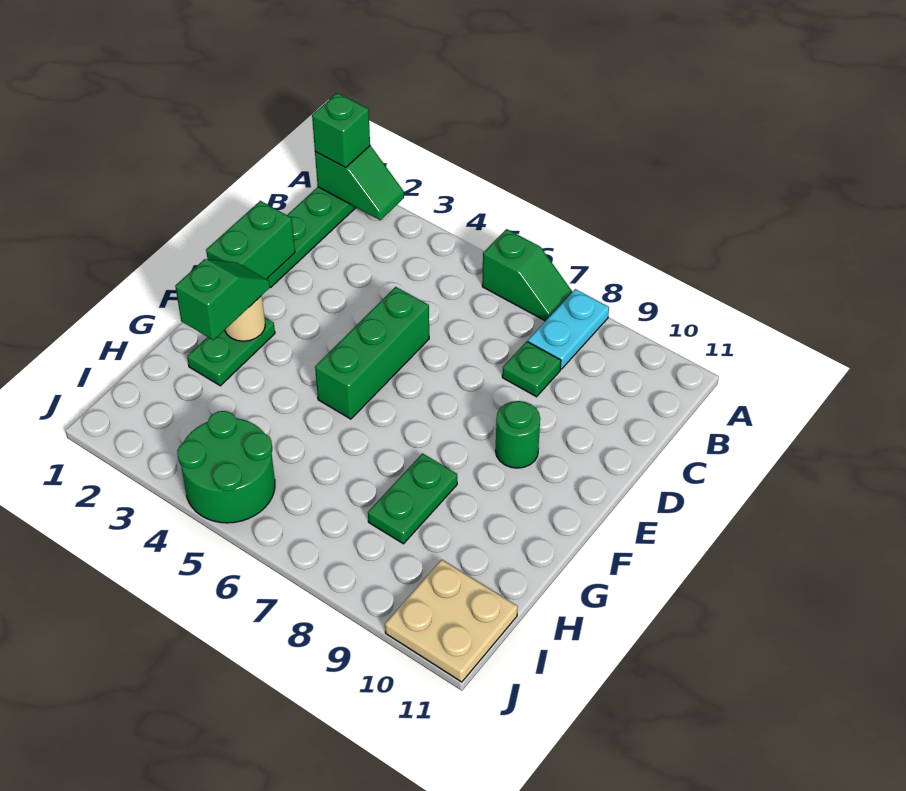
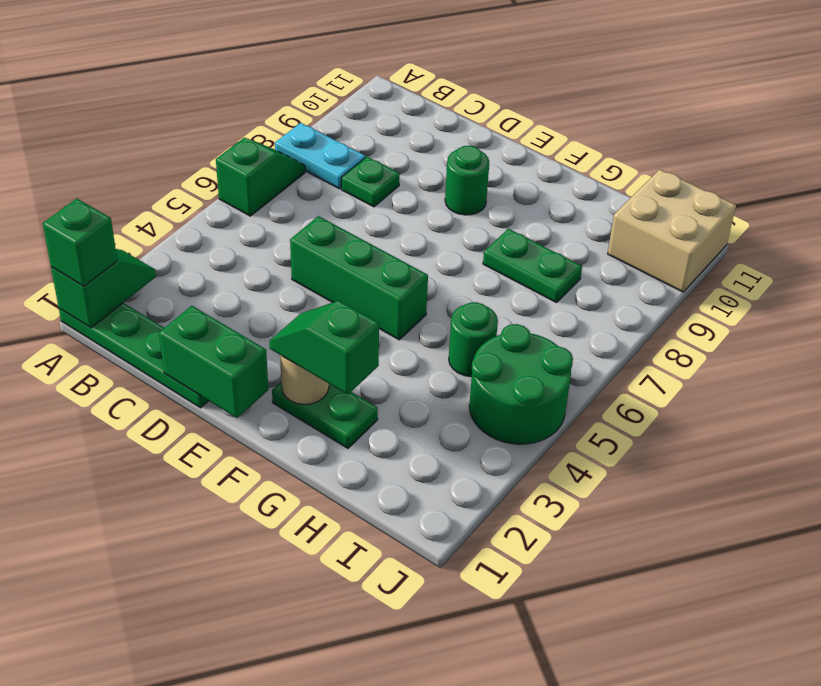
none -> green 1x1 round brick [449,302,498,377]
tan 2x2 plate [385,560,518,682] -> tan 2x2 brick [608,169,736,292]

